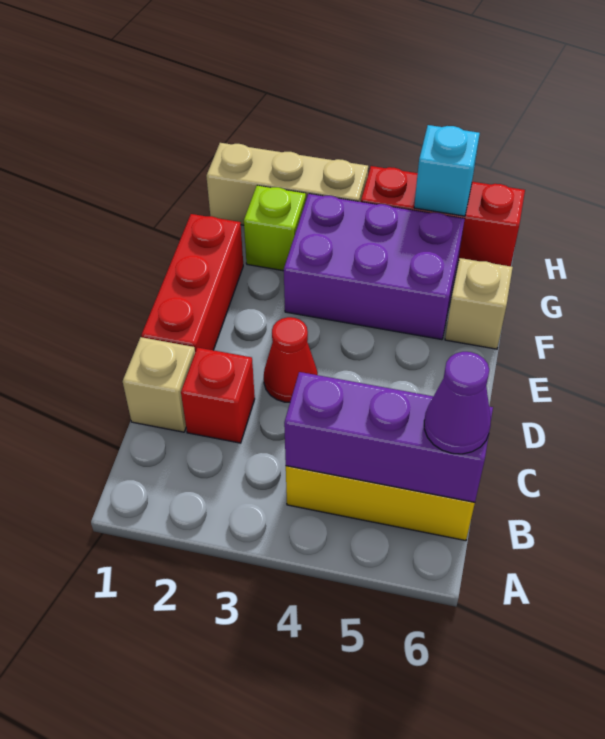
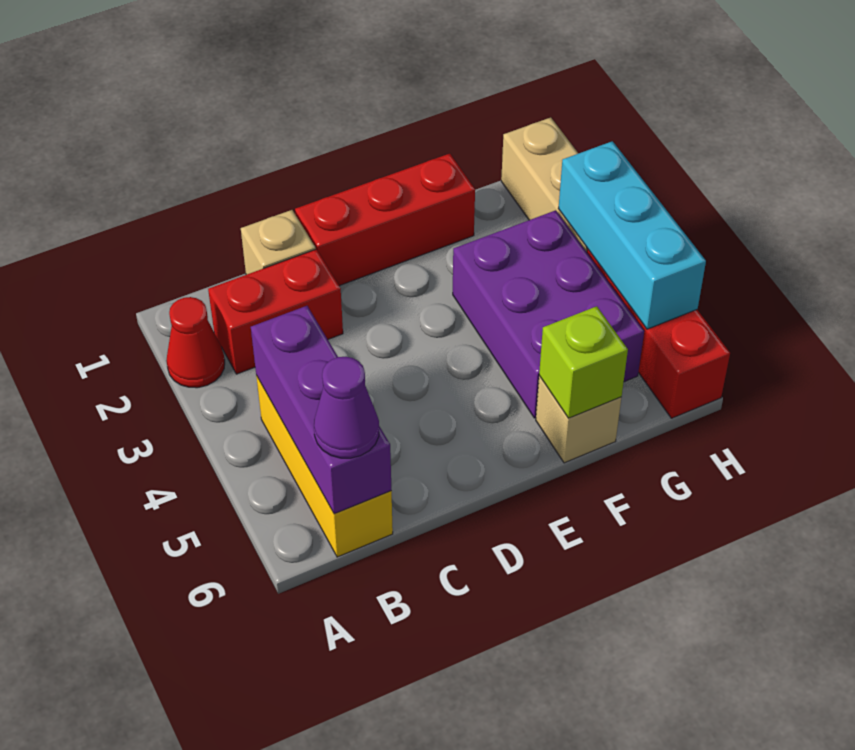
red 1x1 brick [181,348,255,443] -> red 1x2 brick [208,249,343,374]
red 1x1 cone [264,317,318,402] -> red 1x1 cone moved to [166,297,225,388]
lime 1x1 brick [244,185,306,271] -> lime 1x1 brick moved to [539,306,628,418]
cyan 1x1 brick [414,125,480,216] -> cyan 1x3 brick [558,141,706,329]

